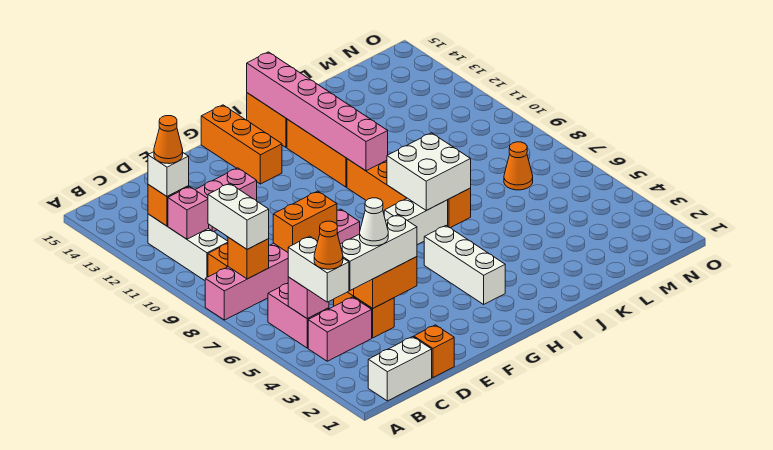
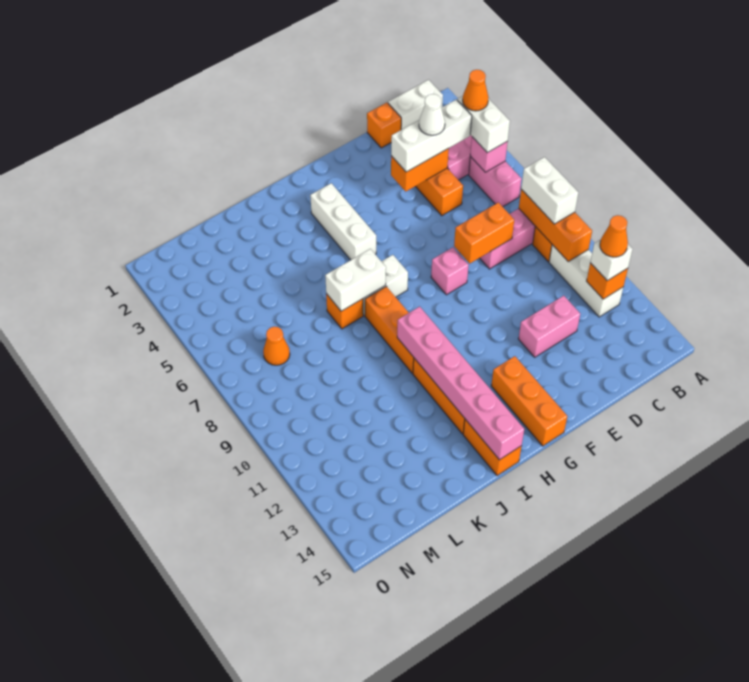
orange 1x1 brick [228,237,269,279] -> orange 1x3 brick [519,189,592,262]
pink 1x1 brick [168,187,209,239] -> none
white 2x2 brick [387,133,471,210] -> white 1x2 brick [325,249,386,311]

